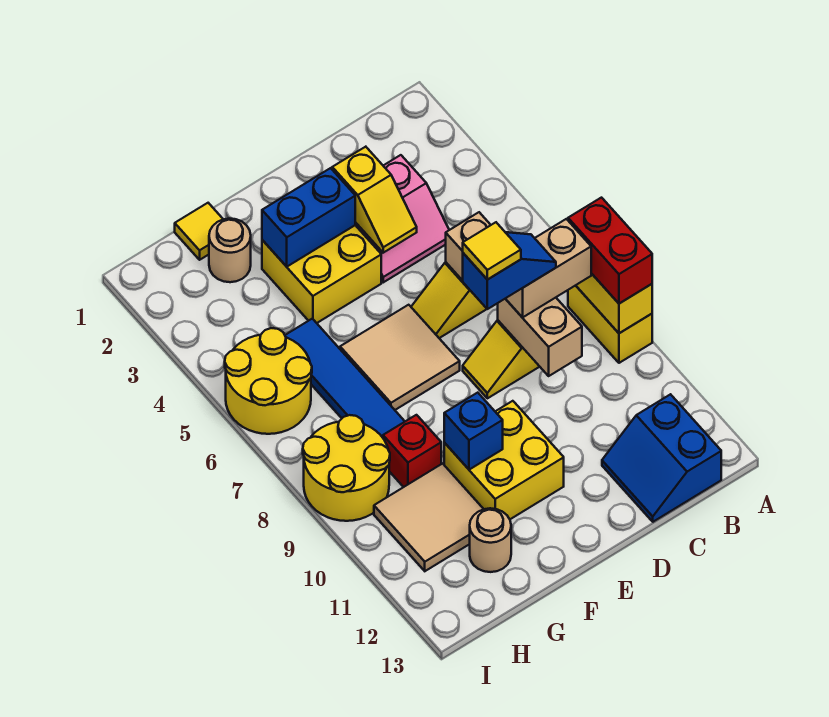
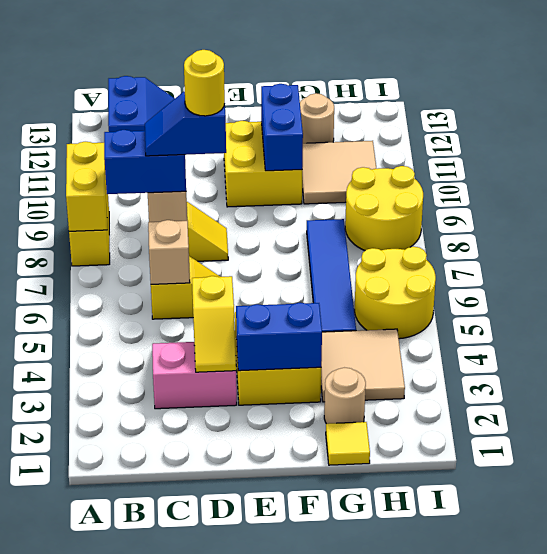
red 1x2 brick [568,198,652,304] -> none
tan 1x2 brick [506,219,591,318] -> blue 1x2 brick [104,130,186,194]
yellow 1x2 slope [332,147,417,253] -> yellow 1x2 slope turned to [192,276,236,372]
yellow 1x1 tile [463,222,521,280] -> yellow 1x1 round brick [184,50,225,116]
tan 2x2 tile [340,305,460,410] -> tan 2x2 tile moved to [321,329,405,402]
blue 1x1 brick [444,393,503,470] -> blue 1x2 brick [261,84,303,171]
red 1x1 brick [383,415,441,487] -> none

